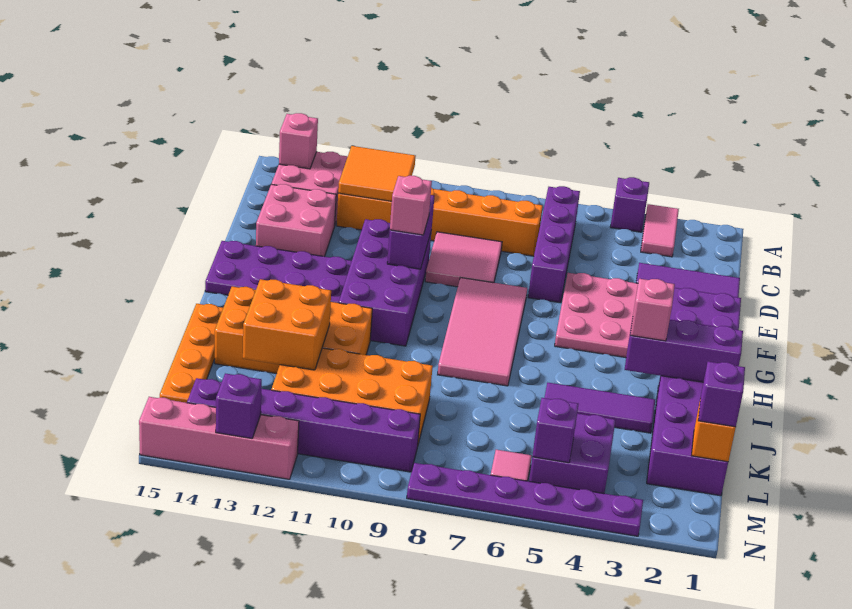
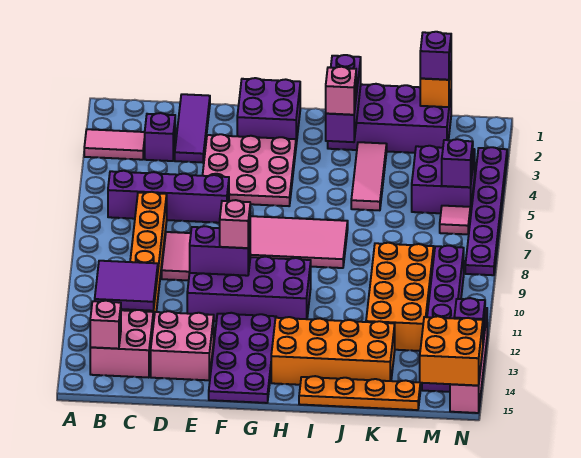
purple 1x1 brick [610,177,649,232] -> purple 1x1 brick moved to [145,113,175,161]
orange 2x2 tile [338,146,415,201] -> purple 2x2 tile [95,261,158,311]
orange 2x4 brick [215,287,372,374] -> orange 2x4 brick turned to [271,317,395,385]
purple 1x3 tile [544,383,655,433] -> pink 1x3 tile [351,142,387,210]
orange 2x2 brick [243,279,331,370] -> orange 2x2 brick moved to [420,316,483,386]

